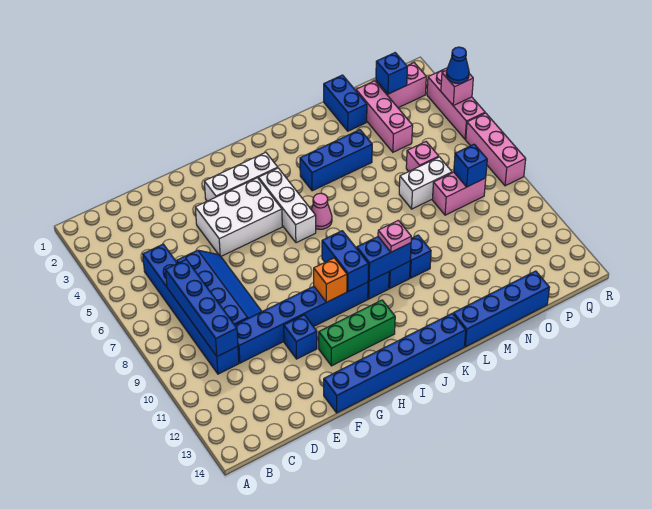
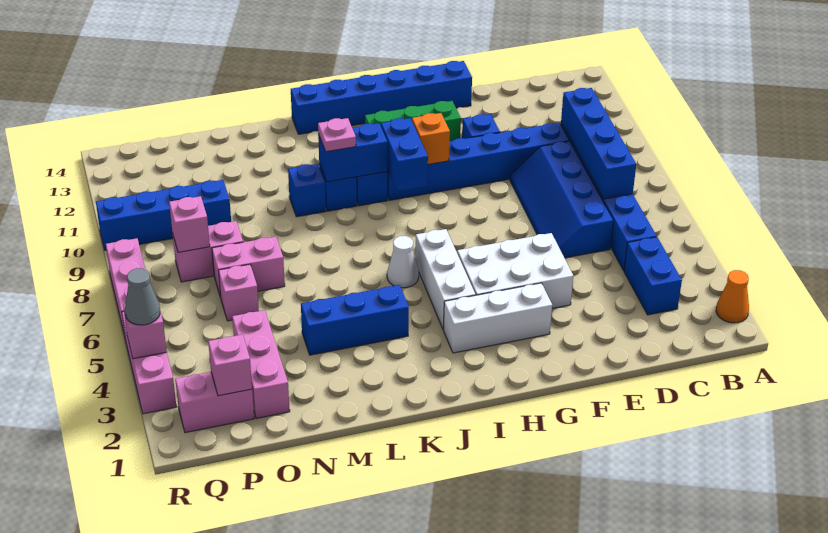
none -> orange 1x1 cone [716,270,749,323]
pink 1x1 cone [311,193,332,229] -> white 1x1 cone [387,236,419,288]
blue 1x4 brick [453,271,550,347] -> blue 1x4 brick moved to [96,180,231,250]
blue 1x2 brick [324,75,367,131] -> blue 1x2 brick moved to [624,237,682,315]
white 1x2 brick [399,157,452,209] -> pink 1x2 brick [212,237,285,298]
blue 1x1 brick [376,53,407,94] -> pink 1x1 brick [208,334,252,396]
blue 1x1 brick [454,144,487,187] -> pink 1x1 brick [169,196,210,252]
blue 1x1 cone [446,47,469,84] -> grey 1x1 cone [125,268,160,325]

